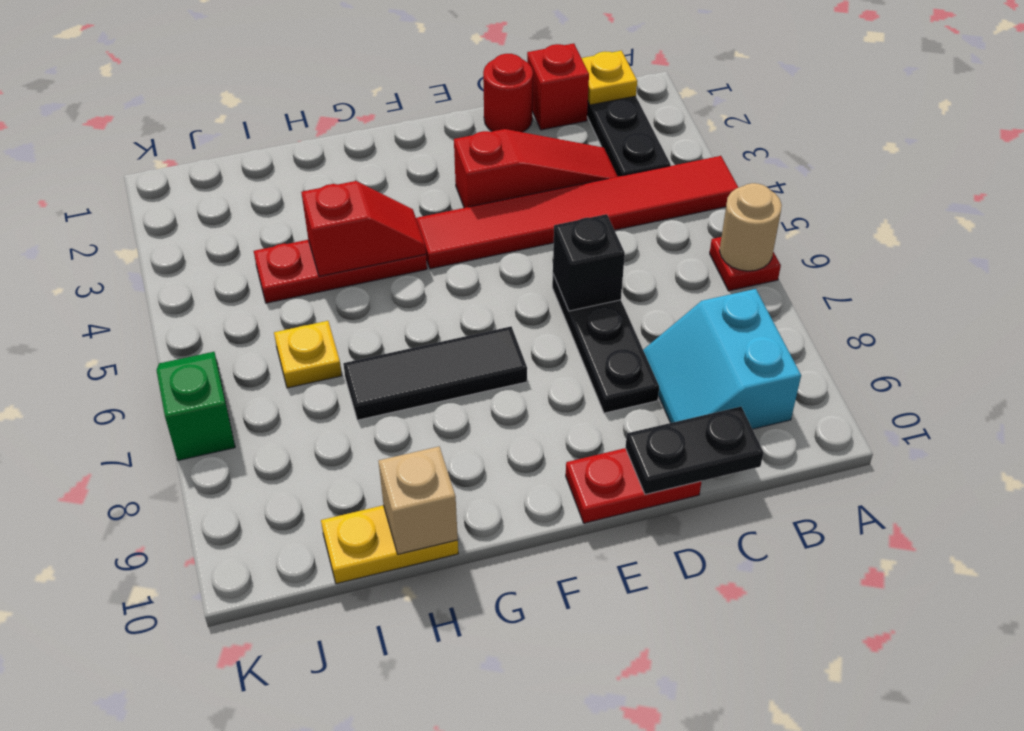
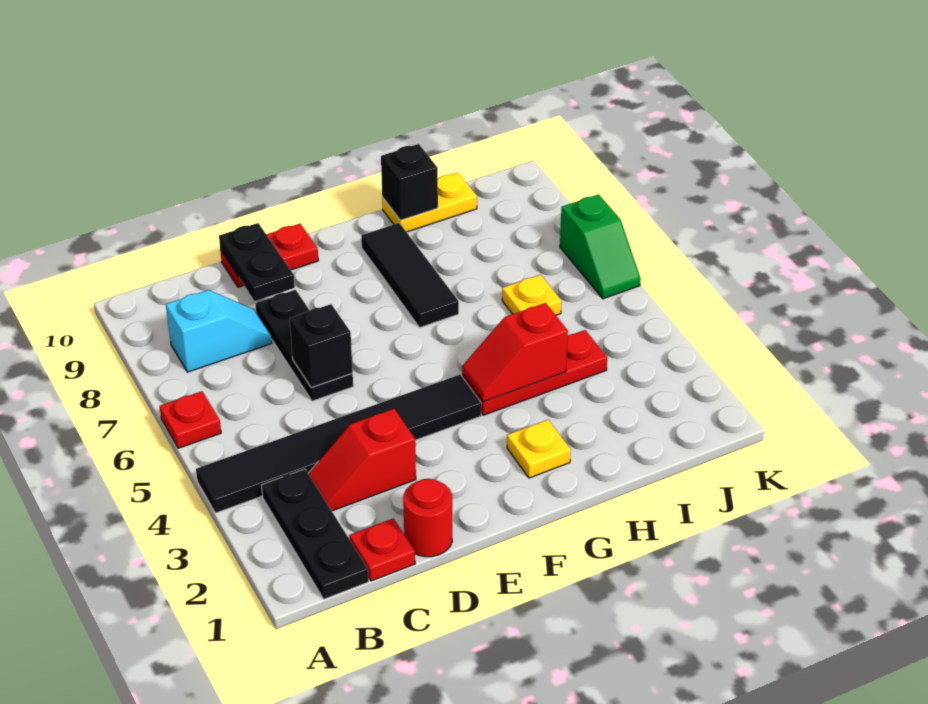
red 1x6 tile [416,156,738,269] -> black 1x6 tile [196,375,481,513]
tan 1x1 round brick [719,183,782,271] -> none
yellow 1x1 plate [582,51,637,105] -> yellow 1x1 plate moved to [507,420,571,478]
cyan 2x2 slope [643,289,801,429] -> cyan 1x2 slope [166,290,272,372]
red 1x1 brick [527,44,589,130] -> red 1x1 plate [349,518,415,581]
red 1x3 slope [454,129,618,208] -> red 1x2 slope [308,409,416,511]
black 1x2 plate [626,407,763,494] -> black 1x2 plate turned to [219,223,295,301]
black 1x3 tile [343,327,527,420] -> black 1x3 tile turned to [361,223,459,327]
tan 1x1 brick [379,447,458,554] -> black 1x1 brick [381,144,438,220]

